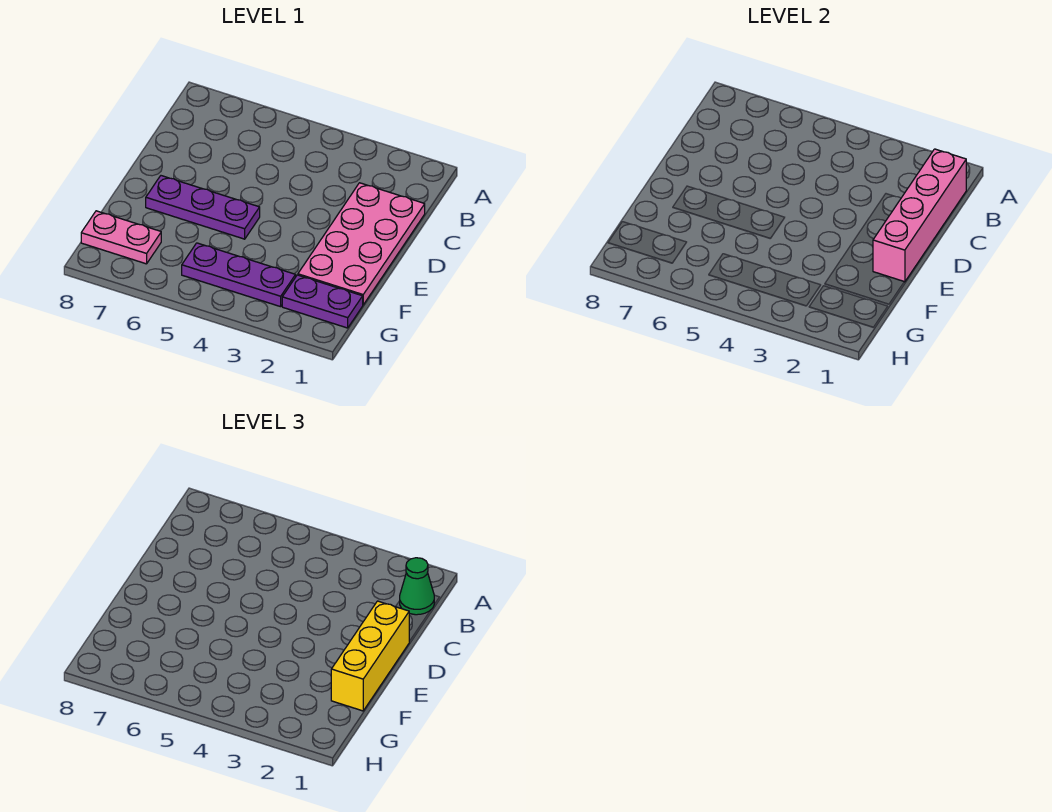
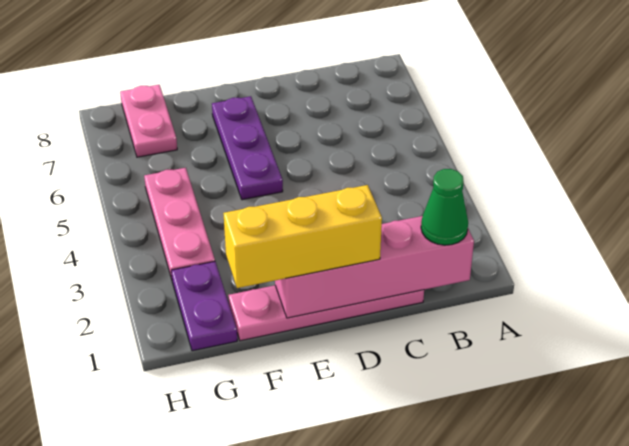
pink 2x4 plate [298,183,425,305] -> pink 1x4 plate [228,285,424,341]
purple 1x3 plate [182,243,296,307] -> pink 1x3 plate [144,168,215,279]

